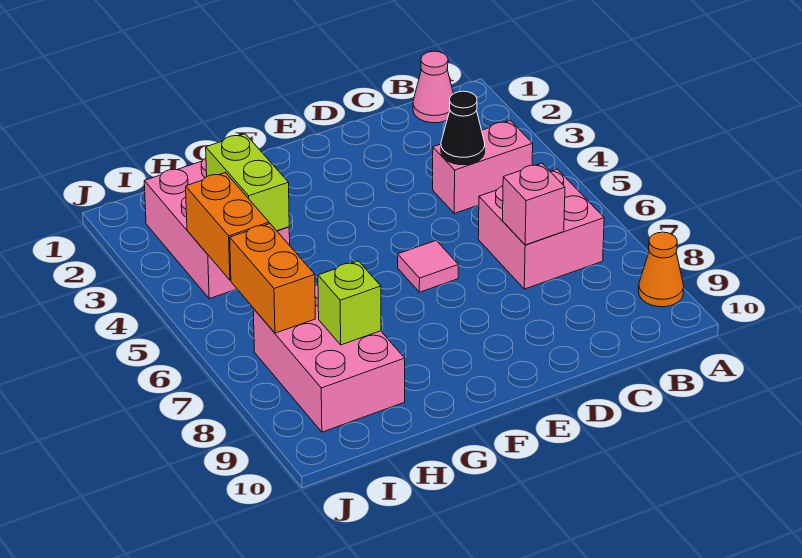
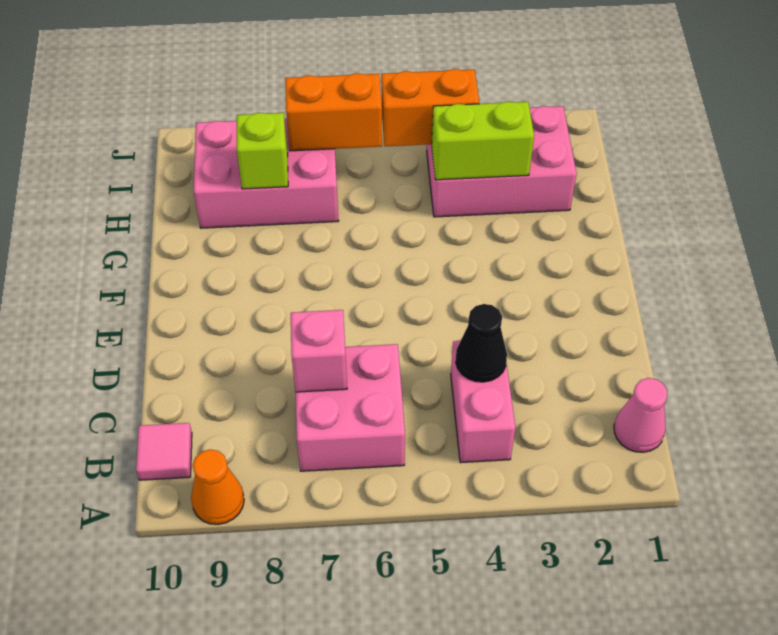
pink 1x1 tile [398,241,458,292] -> pink 1x1 tile moved to [136,423,192,480]

